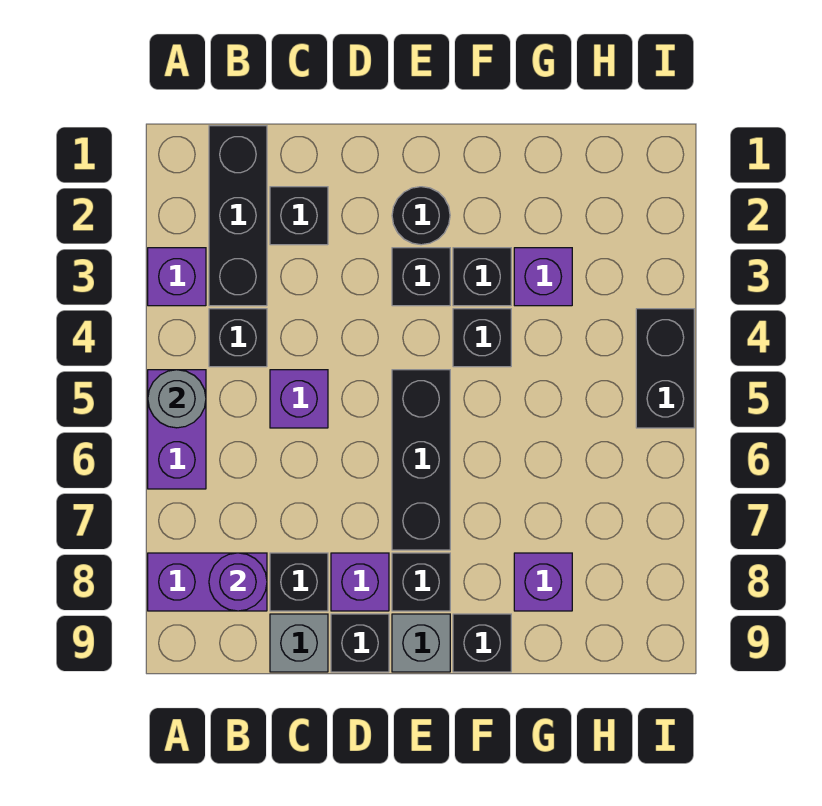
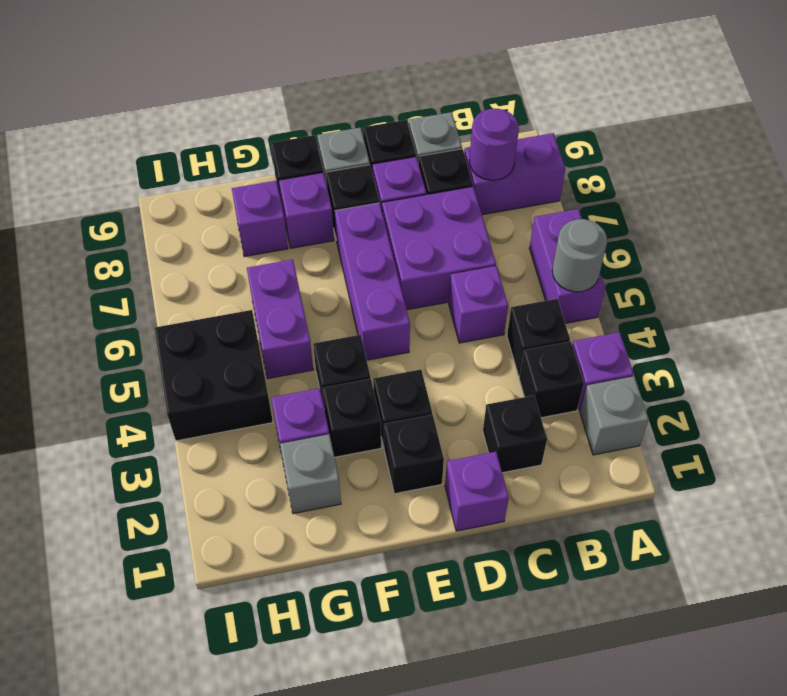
none -> grey 1x1 brick [580,376,649,455]
black 1x3 brick [209,126,267,306] -> black 1x1 brick [519,341,584,418]
none -> purple 2x2 brick [382,187,496,310]
none -> purple 1x1 brick [445,452,509,531]
black 1x1 round brick [392,187,450,245] -> black 1x1 brick [384,415,444,494]
black 1x3 brick [392,370,450,550] -> purple 1x3 brick [335,203,410,360]
none -> purple 1x1 brick [279,173,334,248]
none -> grey 1x1 brick [280,434,341,514]
none -> purple 1x2 brick [247,260,313,379]
black 1x2 brick [636,309,694,428] -> black 2x2 brick [154,310,273,441]

